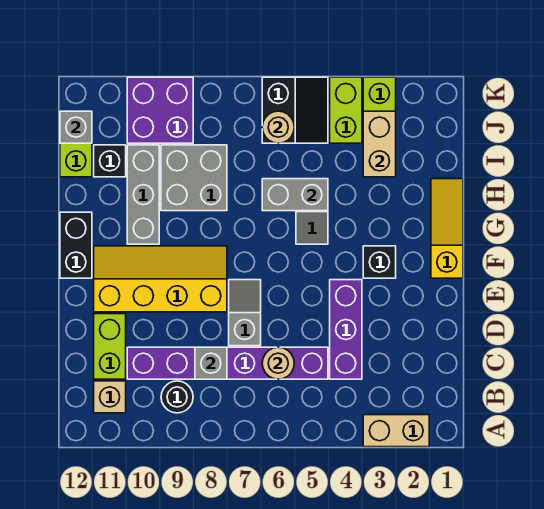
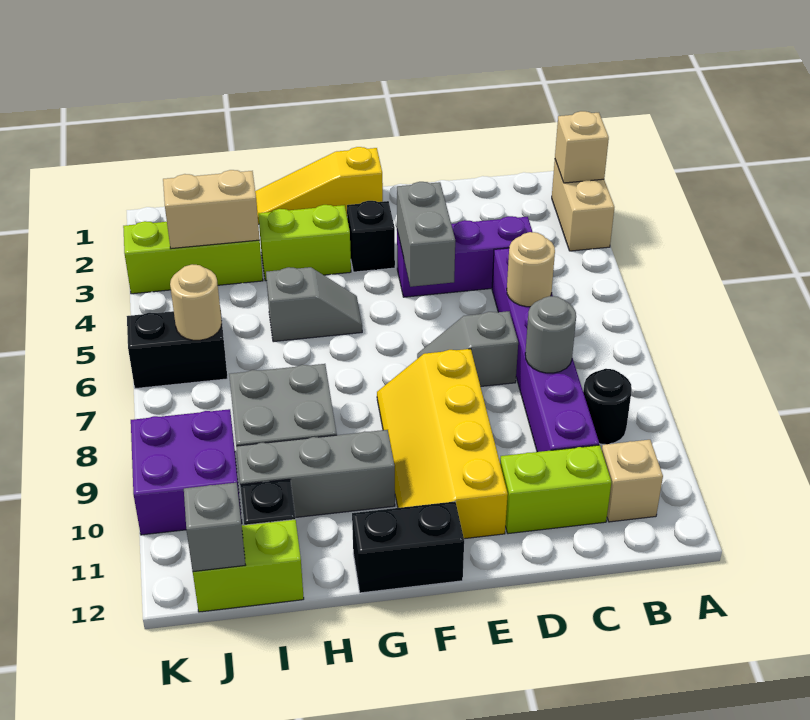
none -> tan 1x1 brick [555,111,609,183]
grey 1x1 brick [195,347,227,379] -> grey 1x1 round brick [525,296,576,373]
grey 1x2 brick [262,179,328,211] -> grey 1x2 brick moved to [397,182,455,287]
lime 1x2 brick [330,77,362,143] -> lime 1x2 brick moved to [258,205,351,281]

